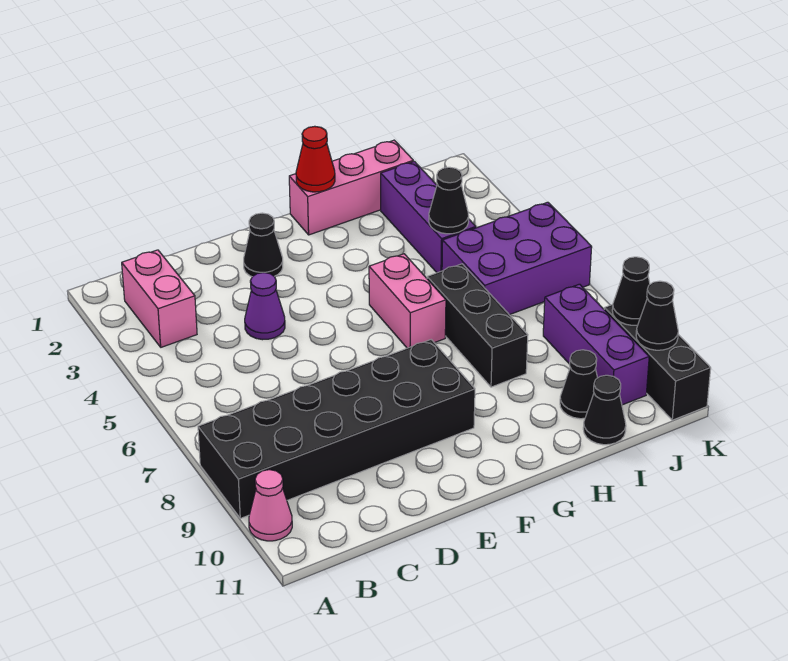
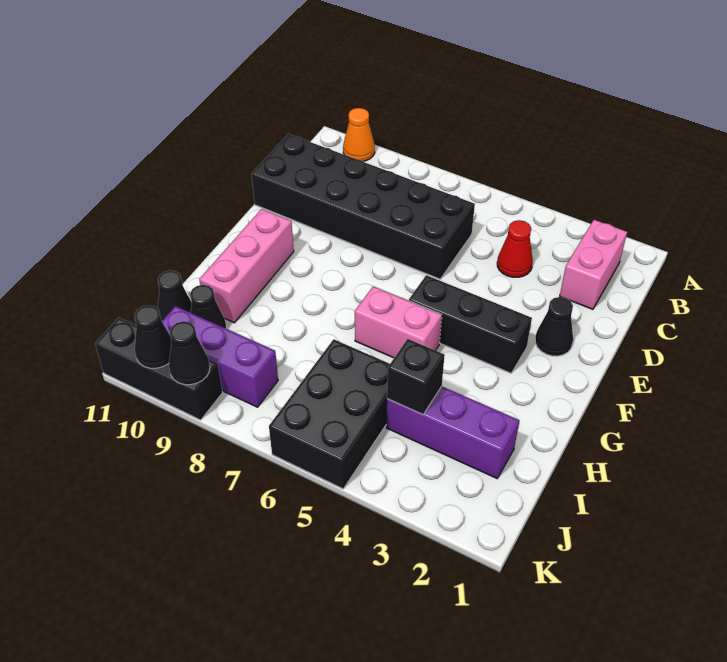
black 2x6 brick [198,340,475,518] -> black 2x6 brick turned to [252,134,475,279]
pink 1x1 cone [249,470,292,541] -> orange 1x1 cone [343,108,375,161]
pink 1x2 brick [122,250,197,347] -> pink 1x2 brick turned to [560,220,627,309]
purple 1x1 cone [245,272,285,340] -> none
pink 1x3 brick [289,140,413,235] -> pink 1x3 brick moved to [199,209,294,323]
red 1x1 cone [296,126,335,192] -> red 1x1 cone moved to [497,220,533,277]
black 1x3 brick [427,264,528,387] -> black 1x3 brick moved to [409,275,532,373]
black 1x1 cone [429,167,469,234] -> black 1x1 brick [387,339,445,414]
purple 2x3 brick [442,202,592,315] -> black 2x3 brick [269,339,390,489]

